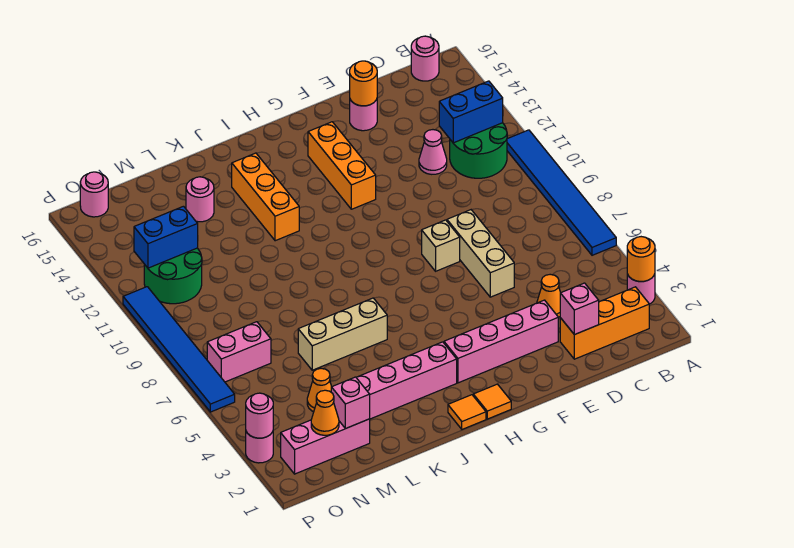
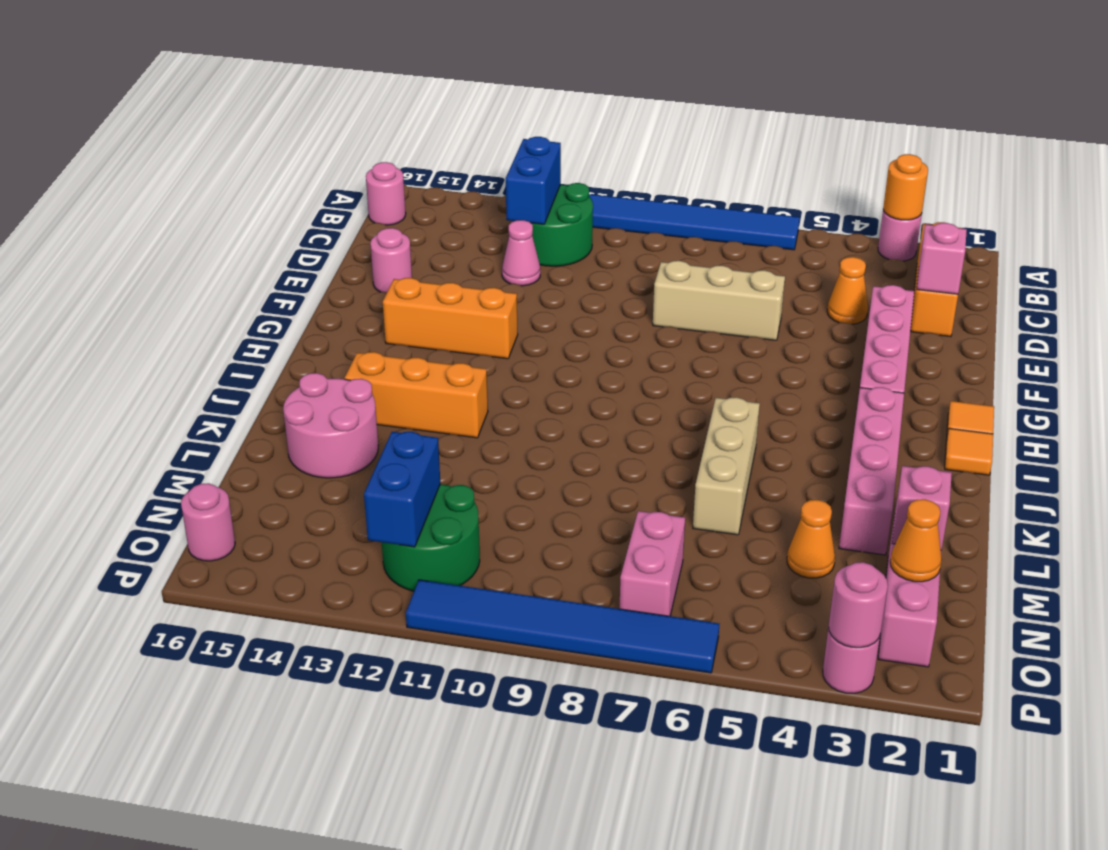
orange 1x1 round brick [350,61,377,106] -> none
tan 1x1 brick [422,220,460,271] -> none
pink 1x1 round brick [186,177,214,222] -> pink 2x2 round brick [283,373,378,478]

